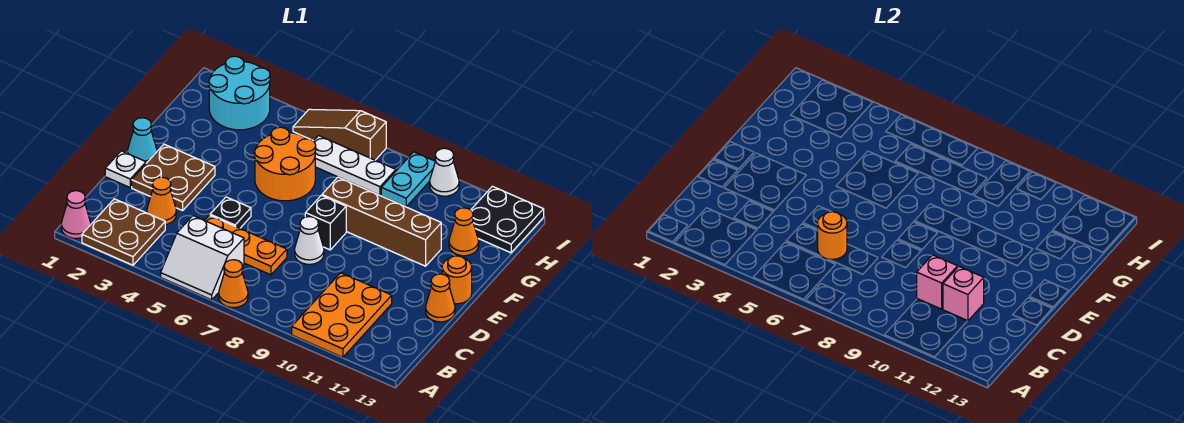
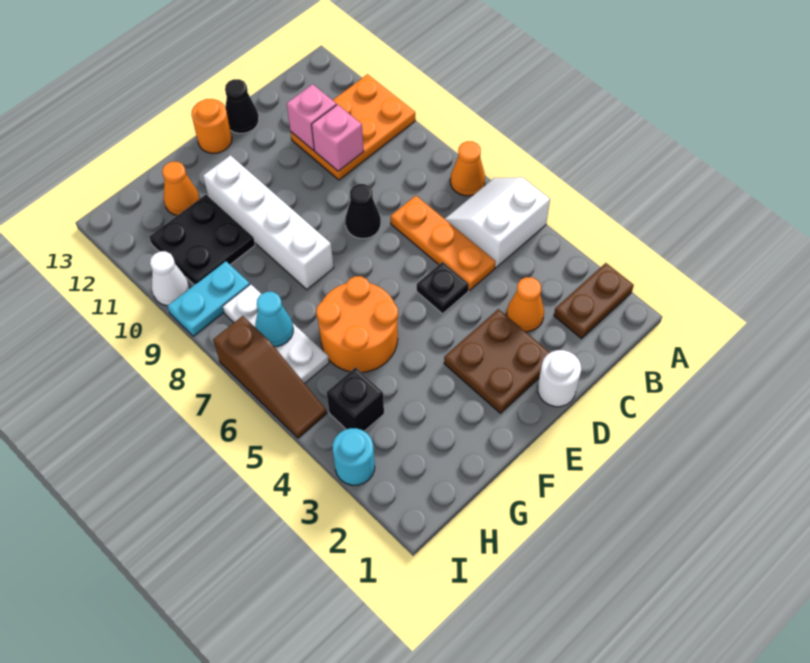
pink 1x1 cone [61,191,91,239] -> none
brown 2x2 plate [82,199,165,265] -> brown 1x2 plate [554,263,634,338]
white 2x2 slope [161,216,244,300] -> white 2x2 slope turned to [445,177,550,268]
orange 1x1 round brick [818,212,847,259] -> none
white 1x1 plate [105,151,146,187] -> white 1x1 round brick [538,350,581,407]
white 1x1 cone [295,217,324,264] -> black 1x1 cone [345,184,381,238]
orange 1x1 cone [426,274,455,322] -> black 1x1 cone [225,79,259,133]
cyan 1x1 cone [128,118,157,163] -> cyan 1x1 cone moved to [255,292,293,347]
black 1x1 brick [305,195,346,250] -> black 1x1 brick moved to [327,367,384,431]
brown 1x4 brick [322,177,441,266] -> white 1x4 brick [203,155,334,290]
cyan 2x2 round brick [209,56,270,130] -> cyan 1x1 round brick [333,428,375,485]
black 2x2 plate [471,186,544,253] -> black 2x2 plate moved to [149,195,255,285]

